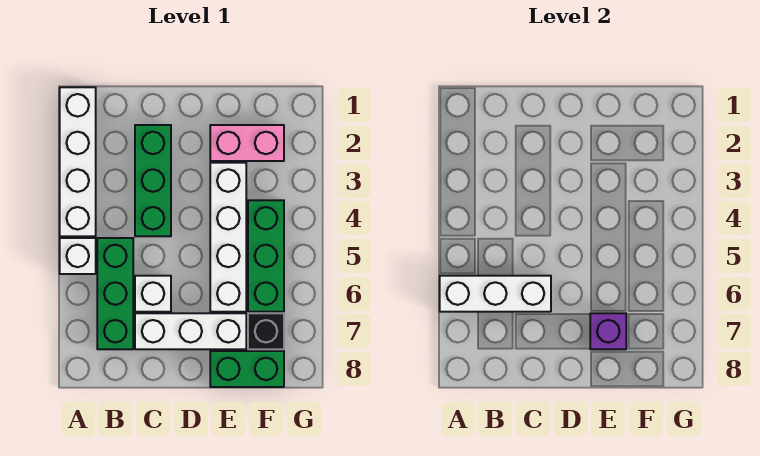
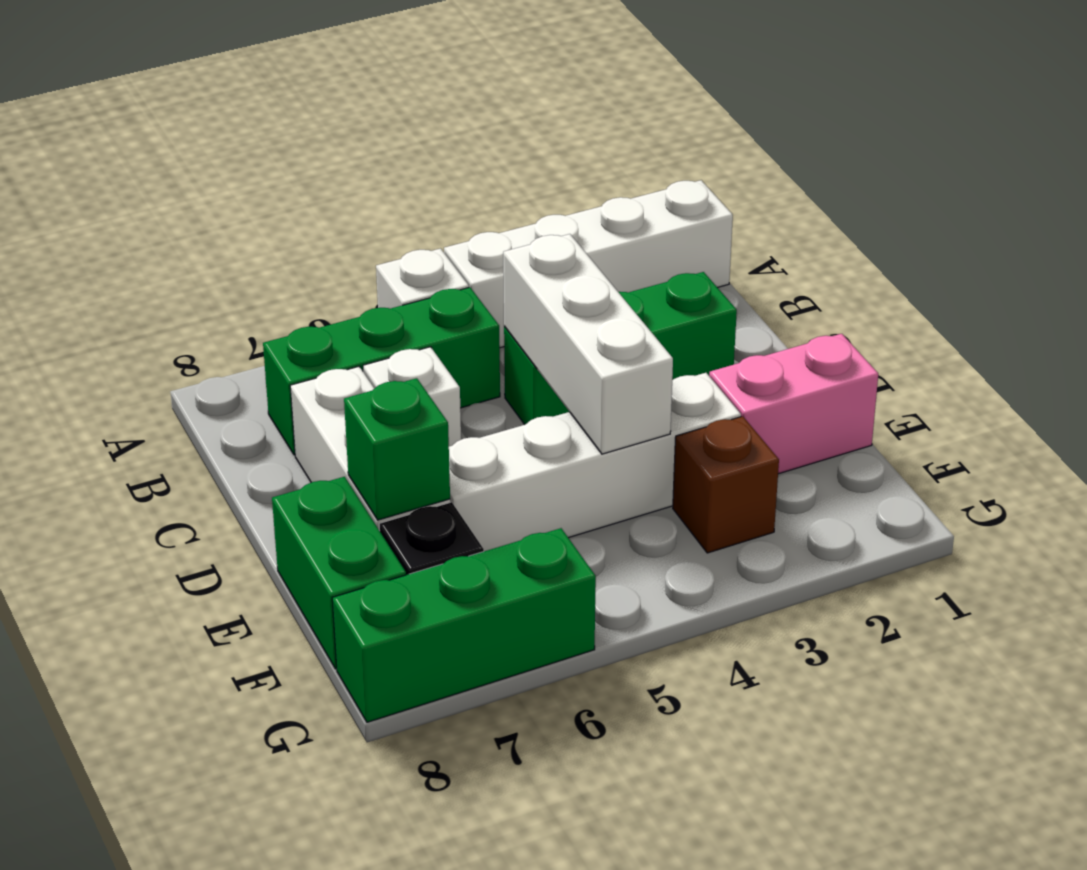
white 1x3 brick [440,276,551,312] -> white 1x3 brick moved to [503,234,673,454]
pink 1x2 brick [210,125,284,161] -> pink 1x2 brick turned to [709,334,878,474]
purple 1x1 brick [590,313,626,349] -> green 1x1 brick [344,378,450,520]
none -> brown 1x1 brick [673,416,779,553]
green 1x3 brick [248,200,284,312] -> green 1x3 brick moved to [332,528,596,722]

